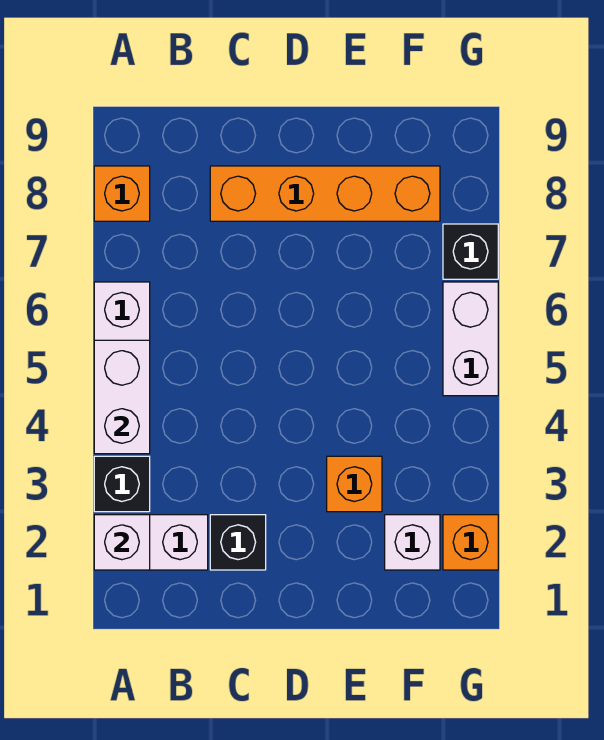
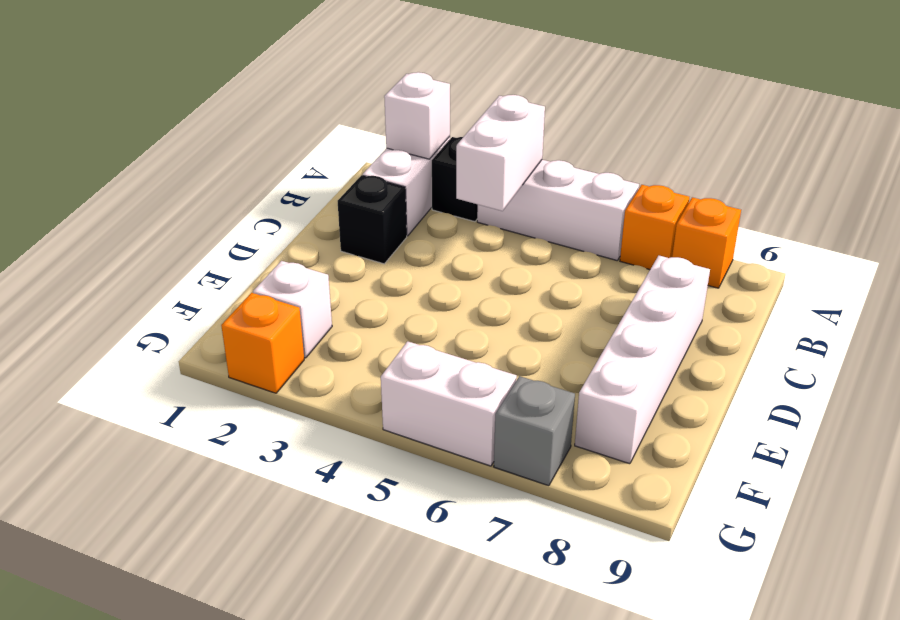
white 1x2 brick [94,340,150,454] -> white 1x2 brick turned to [456,95,545,211]
orange 1x4 brick [210,166,440,221] -> white 1x4 brick [575,256,710,464]
orange 1x1 brick [327,456,382,512] -> orange 1x1 brick moved to [620,185,689,269]
black 1x1 brick [443,224,498,279] -> grey 1x1 brick [494,376,575,486]

